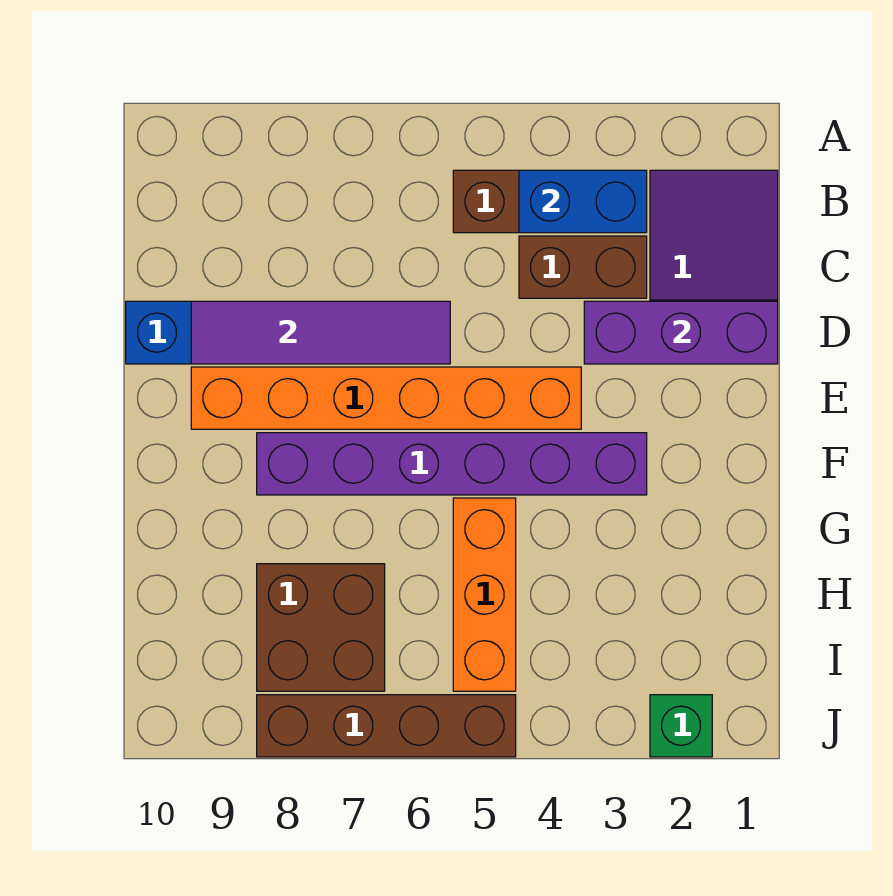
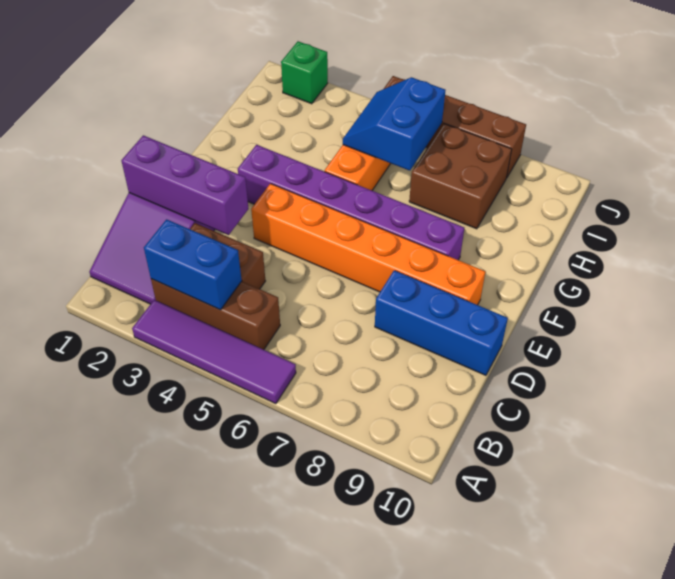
purple 1x4 tile [191,301,450,364] -> purple 1x4 tile moved to [132,300,296,404]
none -> blue 2x2 slope [343,77,446,171]

